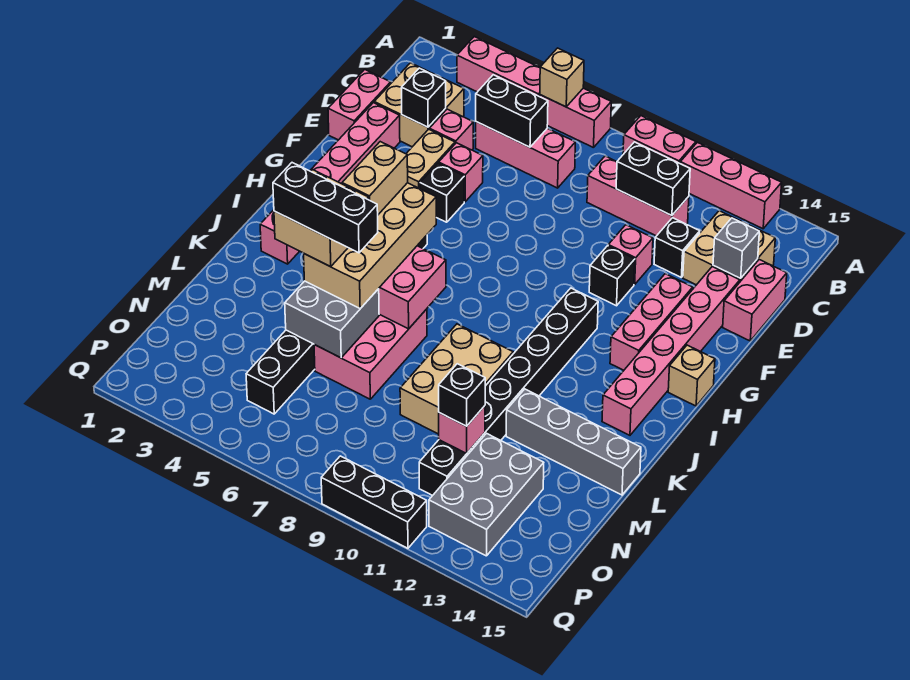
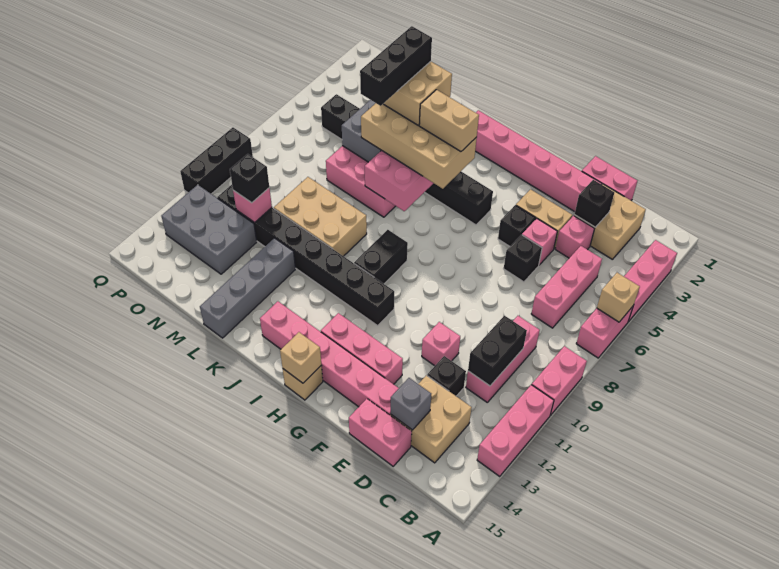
black 1x2 brick [476,75,548,147] -> black 1x2 brick moved to [354,230,408,284]
black 1x1 brick [589,246,635,306] -> black 1x1 brick moved to [504,235,542,282]
none -> tan 1x1 brick [280,332,321,383]

